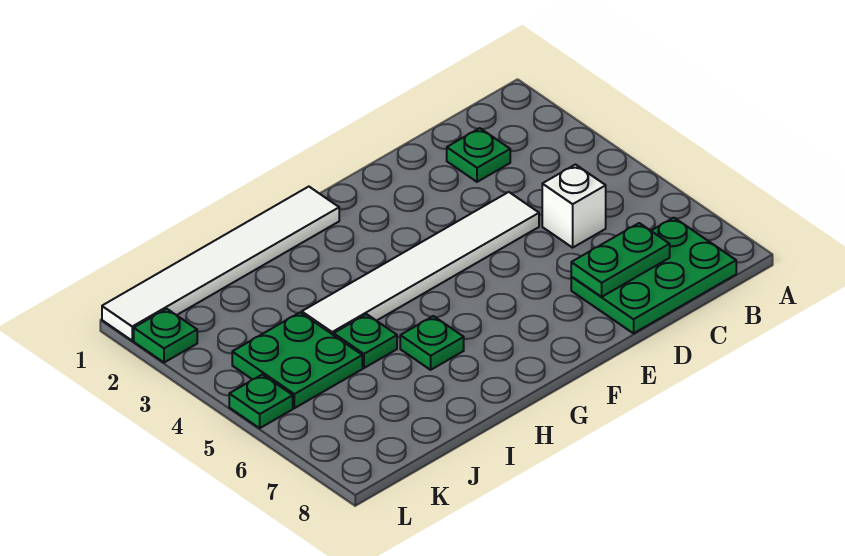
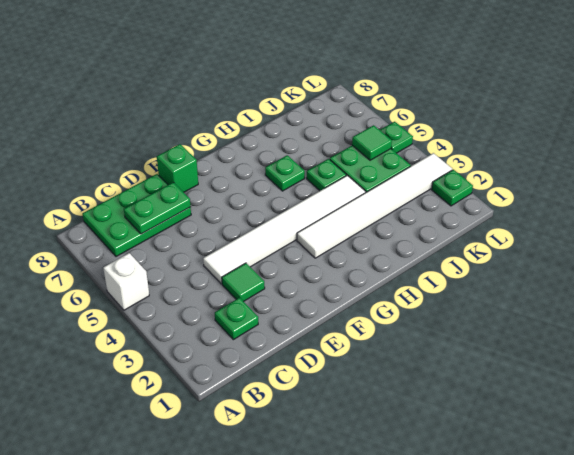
white 1x1 brick [542,165,606,248] -> white 1x1 brick moved to [103,253,149,310]
none -> green 1x1 tile [222,263,265,302]
none -> green 1x1 brick [157,144,198,192]
white 1x6 tile [102,187,339,341] -> white 1x6 tile moved to [297,153,452,258]
none -> green 1x1 tile [352,125,392,160]

